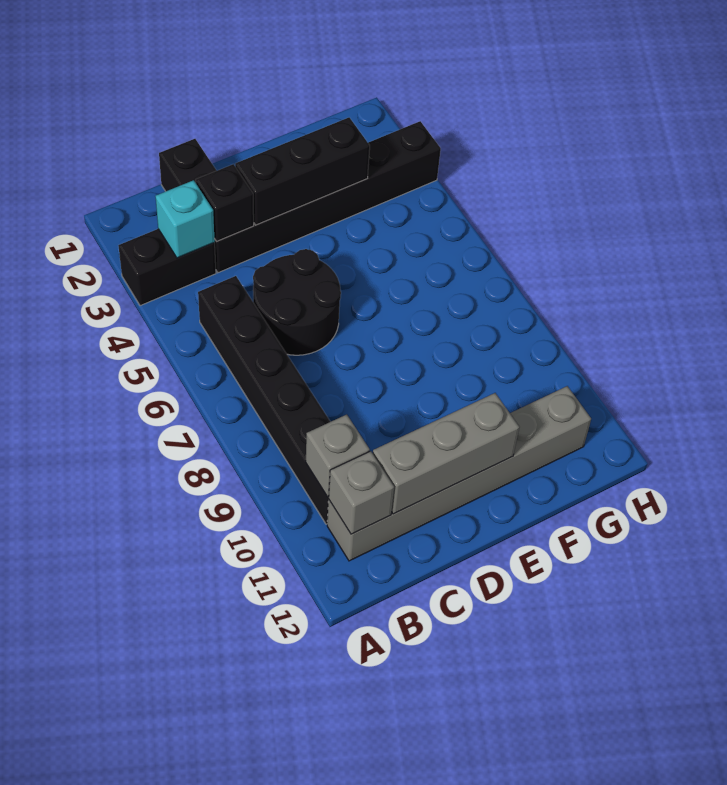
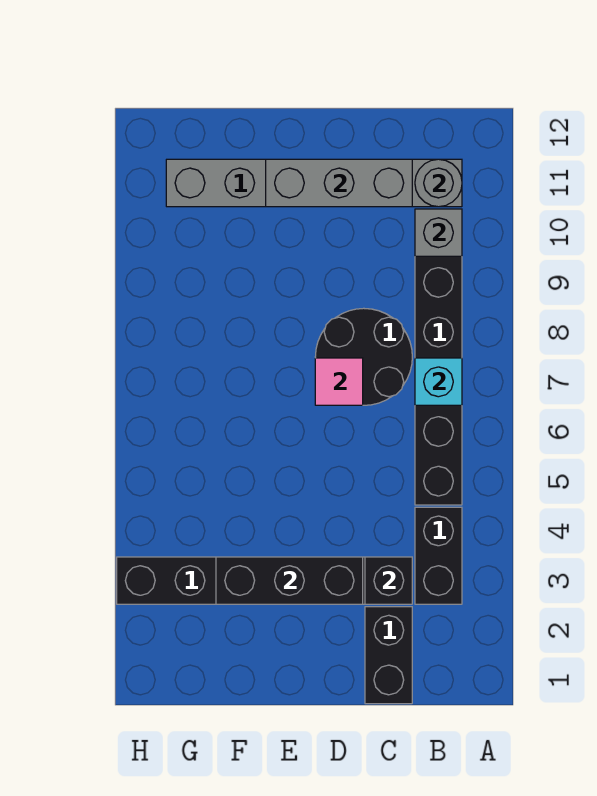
black 1x2 brick [118,229,216,306] -> black 1x2 brick turned to [415,507,462,604]
cyan 1x1 brick [155,180,215,258] -> cyan 1x1 brick moved to [415,358,462,405]
grey 1x1 brick [329,451,394,534] -> grey 1x1 round brick [415,159,462,207]
black 2x2 round brick [253,249,341,355] -> black 2x2 round brick moved to [315,308,412,405]
none -> pink 1x1 tile [315,358,363,405]

